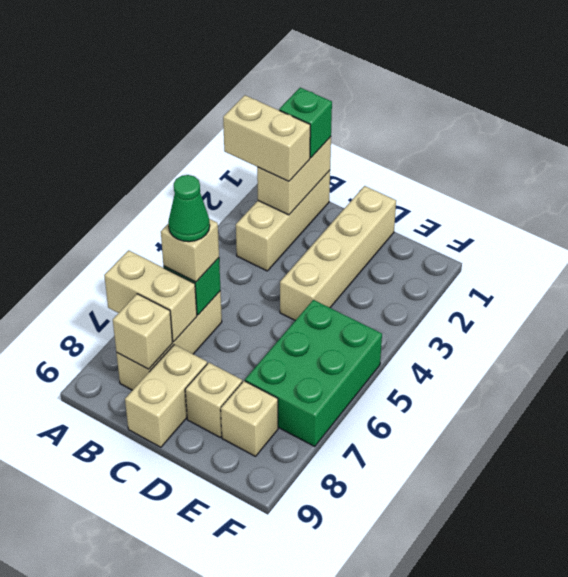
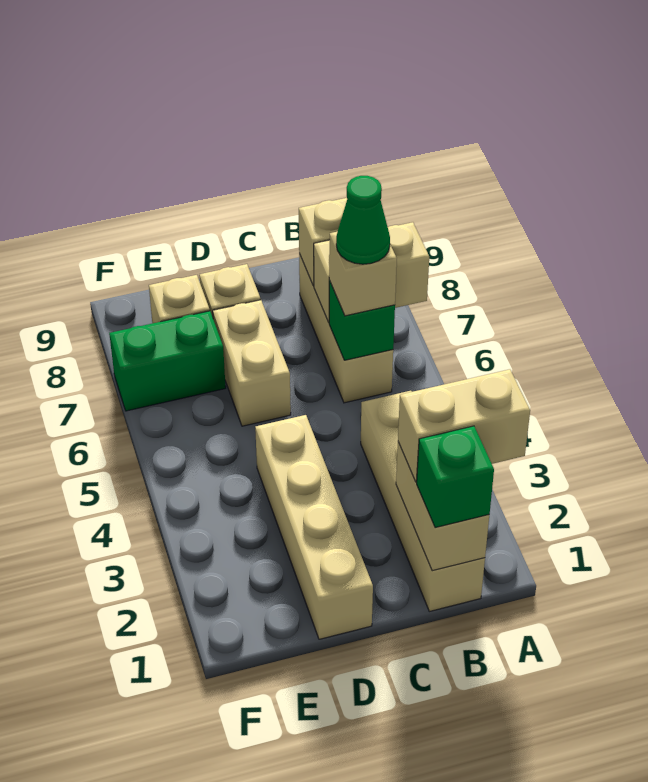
tan 1x3 brick [236,170,330,271] -> tan 1x4 brick [361,391,485,611]
tan 1x2 brick [125,345,207,447] -> tan 1x2 brick moved to [213,300,291,426]
green 2x3 brick [245,300,382,446] -> green 1x2 brick [109,311,226,411]

